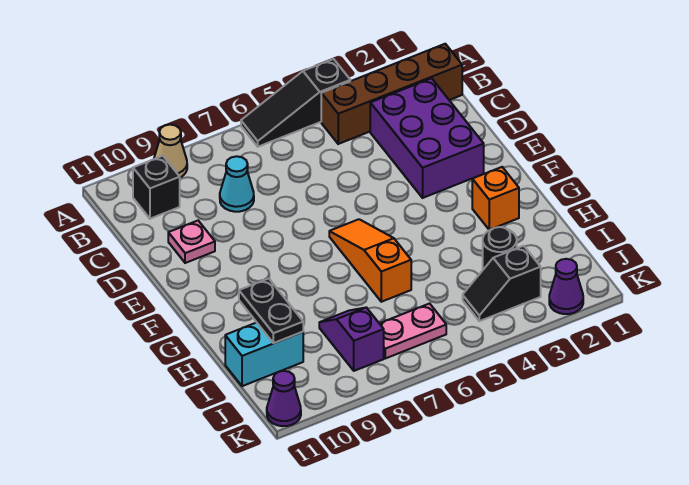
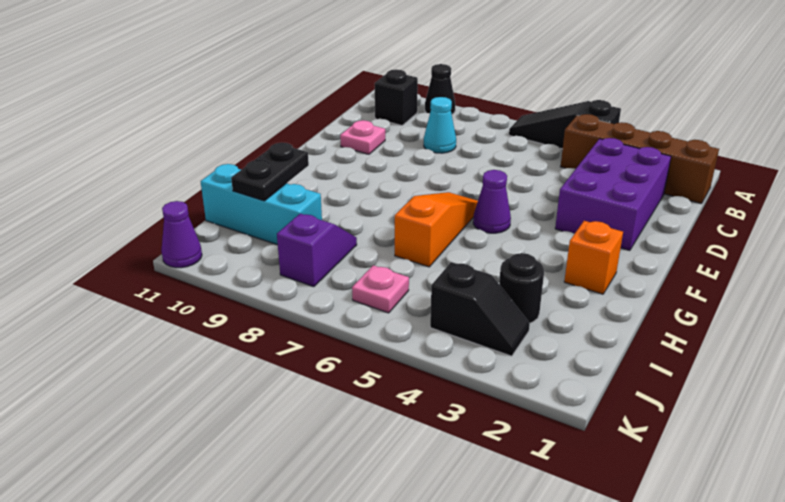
tan 1x1 cone [154,125,187,177] -> black 1x1 cone [425,64,455,114]
cyan 1x2 brick [225,323,303,386] -> cyan 1x3 brick [201,164,322,245]
black 1x2 slope [463,246,541,321] -> black 1x2 slope turned to [430,262,530,356]
pink 1x2 plate [379,304,446,358] -> pink 1x1 plate [352,265,409,313]
purple 1x1 cone [549,259,583,314] -> purple 1x1 cone moved to [473,170,511,233]

